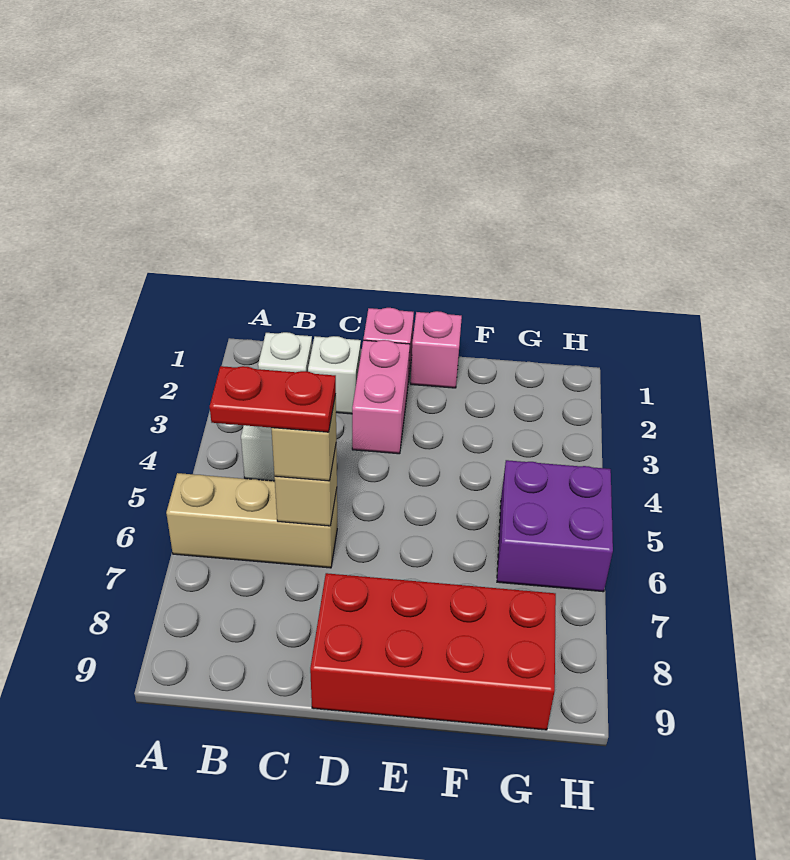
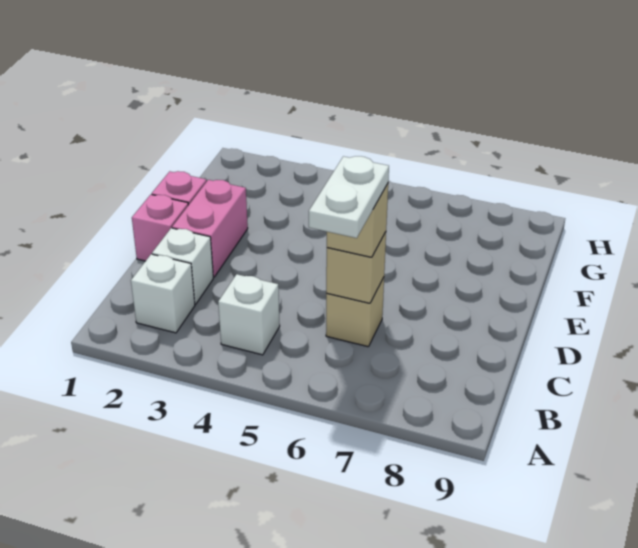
tan 1x3 brick [166,473,337,568] -> tan 1x1 brick [326,277,384,347]
red 1x2 plate [210,366,336,432] -> white 1x2 plate [309,156,389,238]
pink 1x2 brick [352,340,410,454] -> pink 1x2 brick turned to [172,180,248,277]
red 2x4 brick [310,573,556,730] -> none
purple 2x2 brick [497,460,613,592] -> none

